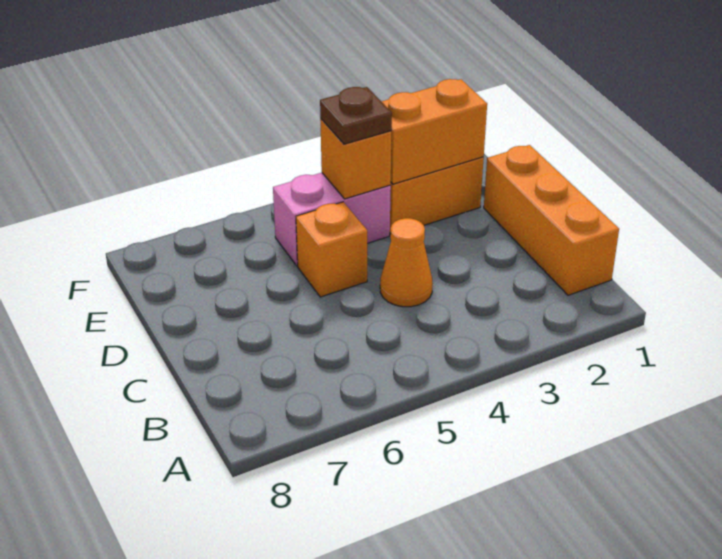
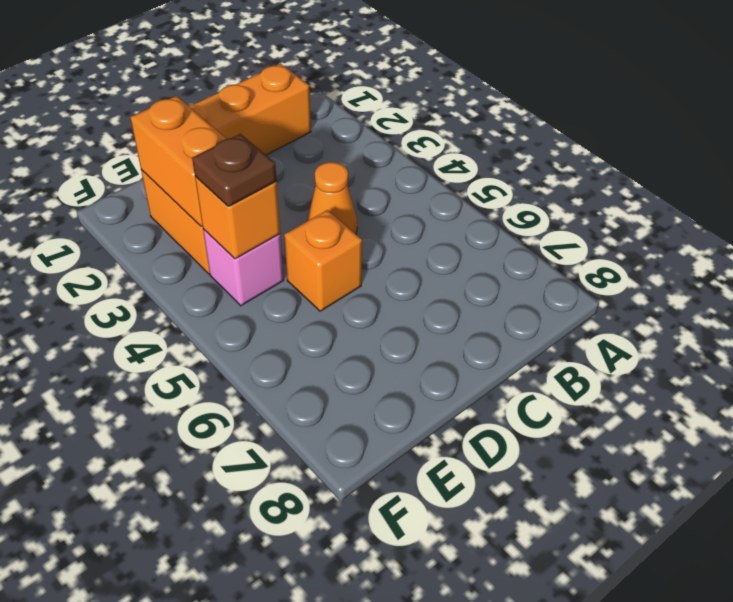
pink 1x2 brick [273,173,391,266] -> pink 1x1 brick [203,229,284,306]

